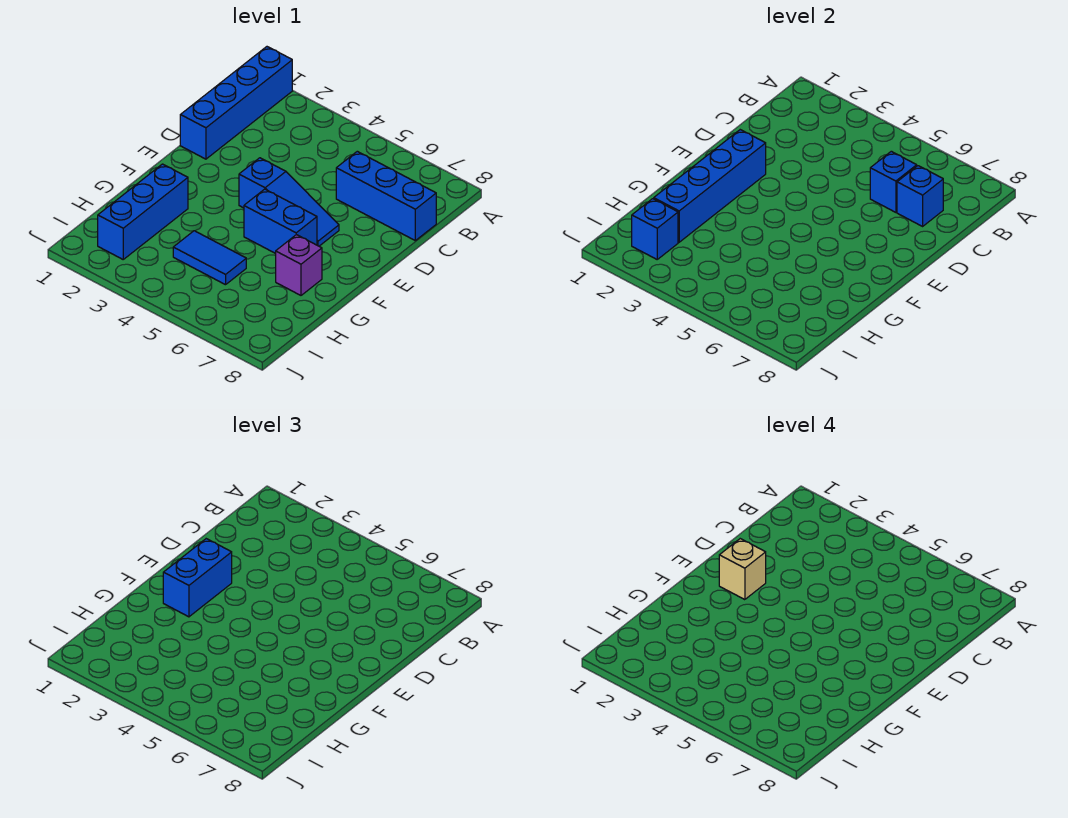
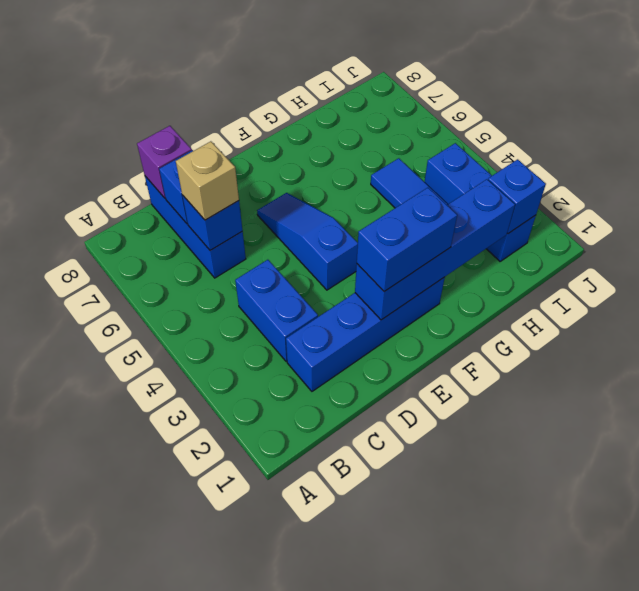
blue 1x4 brick [180,47,292,159] -> blue 1x4 brick moved to [286,277,445,391]
tan 1x1 brick [719,539,766,600] -> tan 1x1 brick moved to [176,141,239,220]
blue 1x2 brick [244,189,317,254] -> blue 1x2 brick moved to [235,260,318,361]
blue 1x3 brick [98,164,188,259] -> blue 1x3 brick turned to [425,143,536,261]
purple 1x1 brick [276,235,322,295] -> purple 1x1 brick moved to [137,126,192,198]

